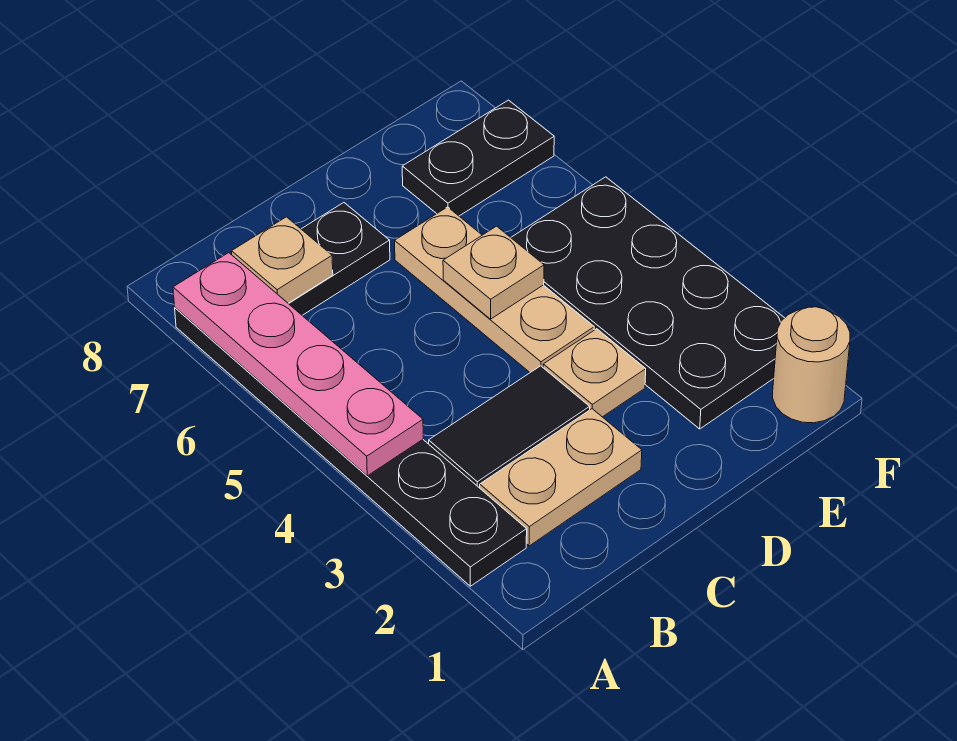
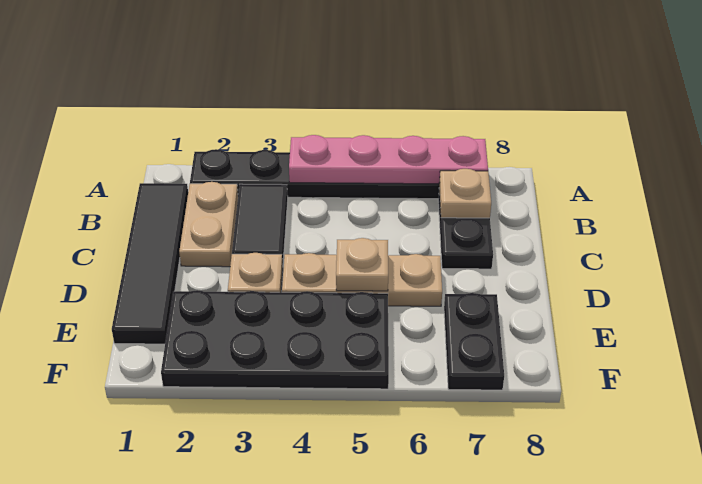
none -> black 1x4 tile [112,183,188,344]
tan 1x1 round brick [773,307,850,423] -> none

